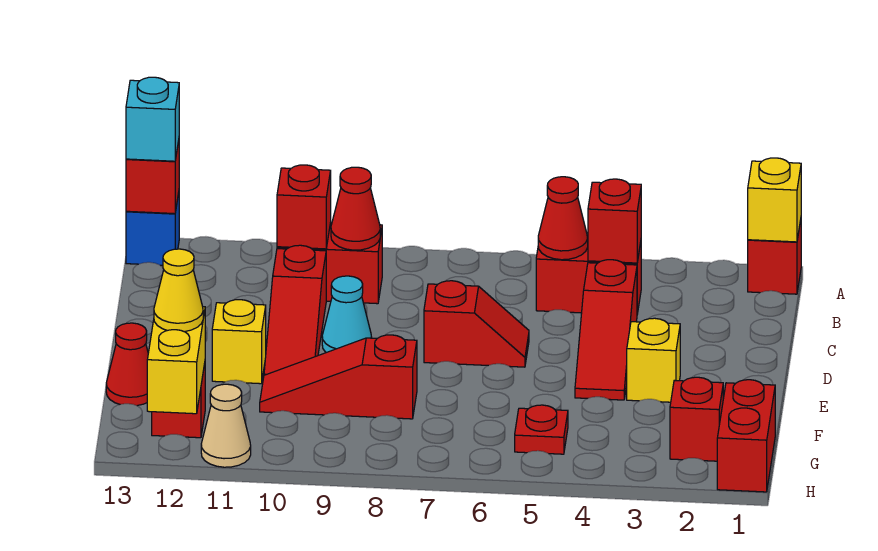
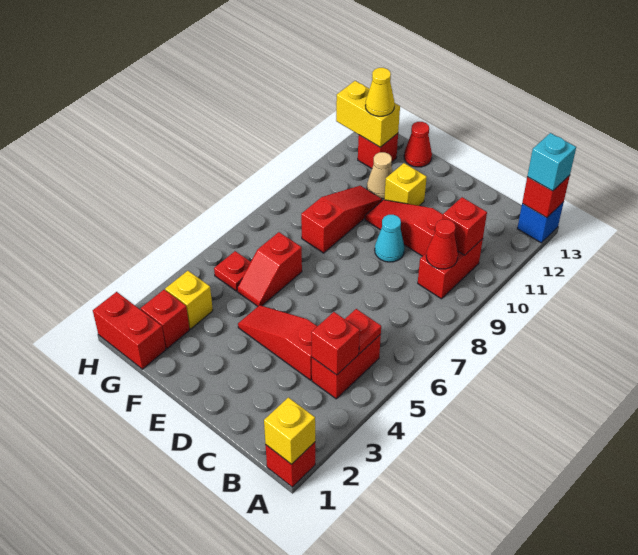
red 1x1 cone [538,177,588,260] -> red 1x1 plate [345,309,381,354]
red 1x2 slope [424,281,529,367] -> red 1x2 slope moved to [237,232,302,306]
yellow 1x1 brick [627,318,680,402] -> yellow 1x1 brick moved to [165,271,213,329]
tan 1x1 cone [201,384,251,467] -> tan 1x1 cone moved to [367,152,393,198]

